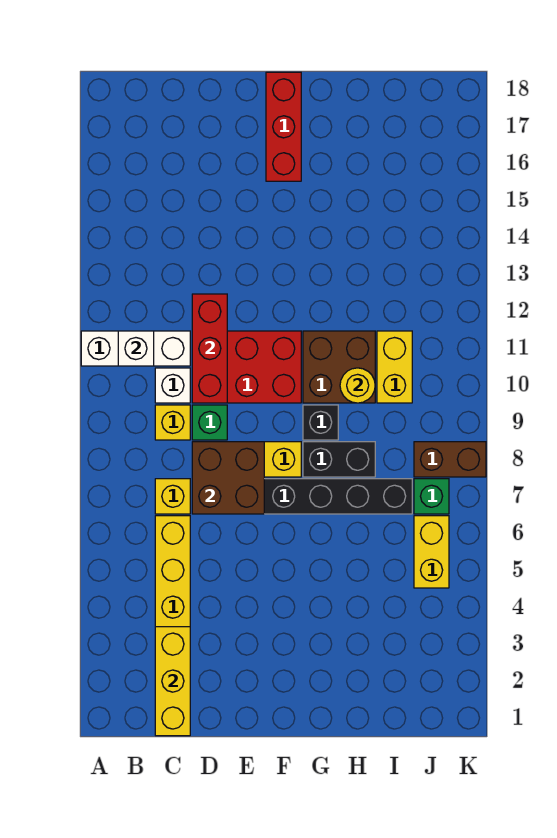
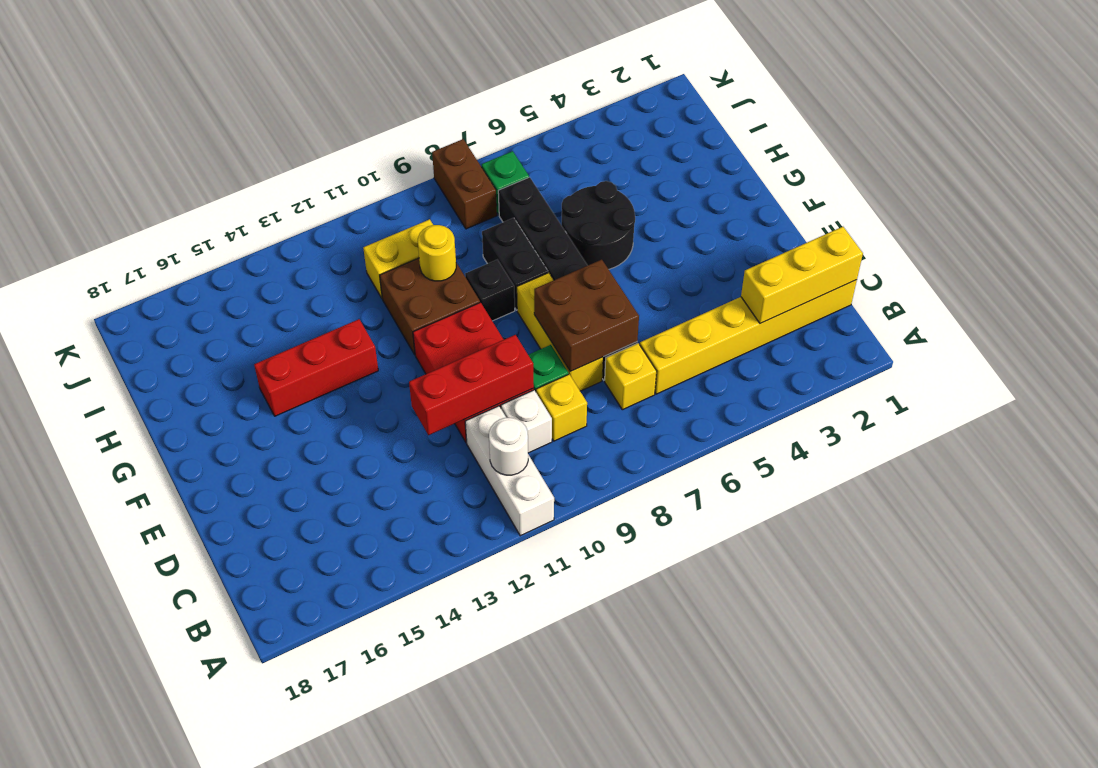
white 1x1 brick [118,331,154,366] -> white 1x1 round brick [489,418,528,475]
red 1x3 brick [266,72,301,181] -> red 1x3 brick moved to [254,319,378,416]
none -> black 2x2 round brick [562,181,635,269]
yellow 1x2 brick [414,516,449,588] -> none

